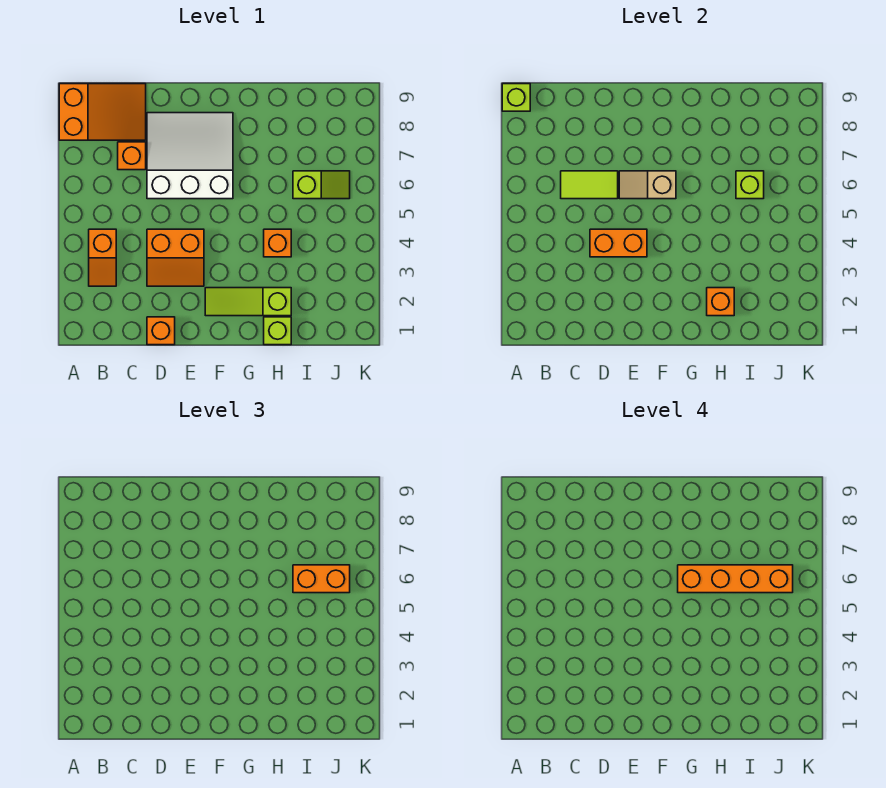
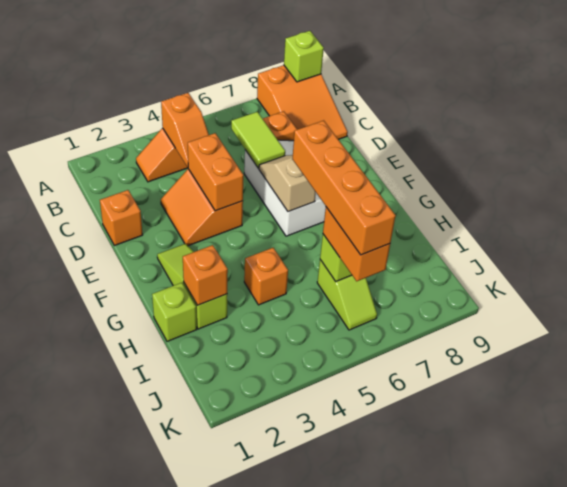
none -> orange 1x2 slope [161,93,209,167]

